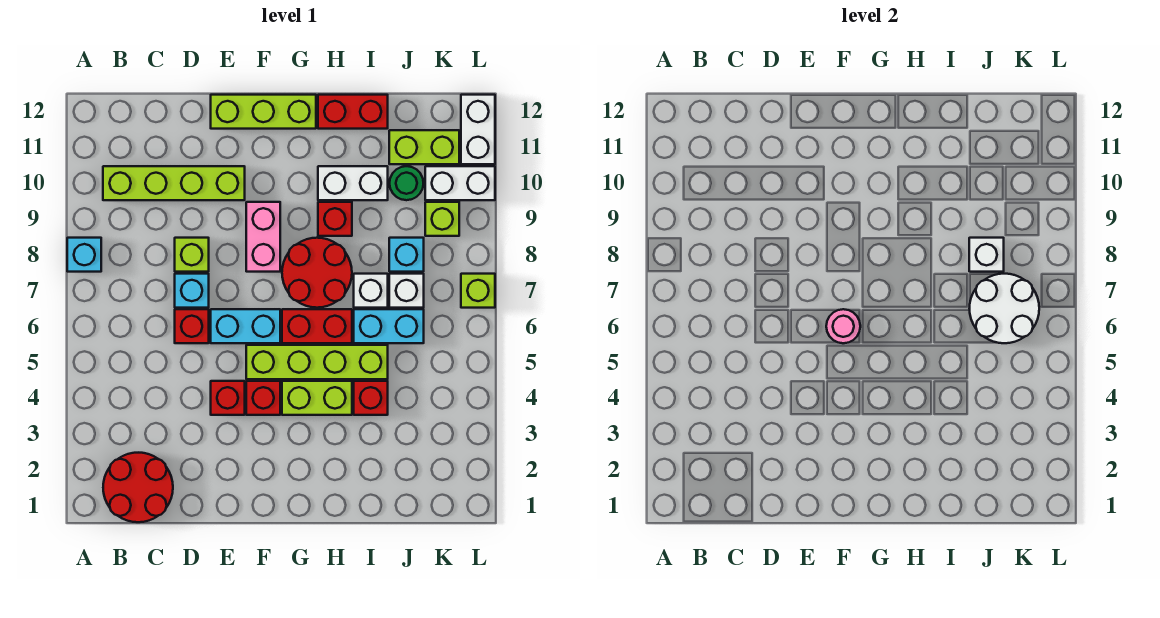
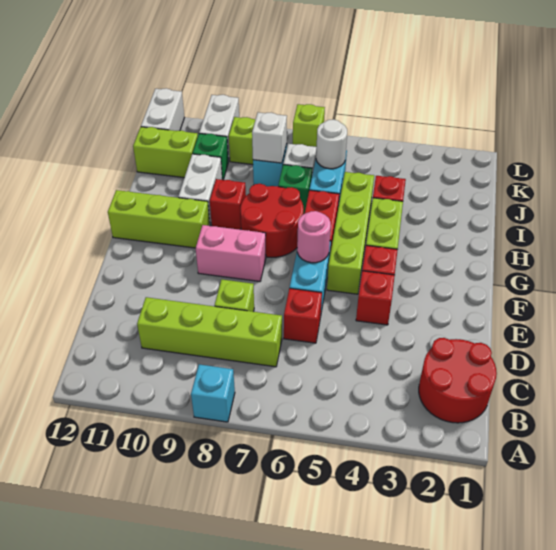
lime 1x4 brick [103,166,245,200] -> lime 1x4 brick turned to [137,297,282,367]
cyan 1x1 brick [175,274,209,308] -> none
lime 1x3 brick [211,95,316,129] -> lime 1x3 brick turned to [108,190,210,248]
red 1x2 brick [318,95,388,129] -> none
white 1x1 brick [354,274,388,308] -> green 1x1 brick [278,165,312,214]
white 2x2 round brick [969,274,1039,343] -> white 1x1 round brick [316,119,347,169]
green 1x1 round brick [390,166,423,200] -> green 1x1 brick [193,134,228,180]
lime 1x2 brick [389,130,459,164] -> lime 1x2 brick turned to [133,127,198,178]
white 1x2 brick [461,95,495,164] -> white 1x2 brick turned to [141,88,185,131]

